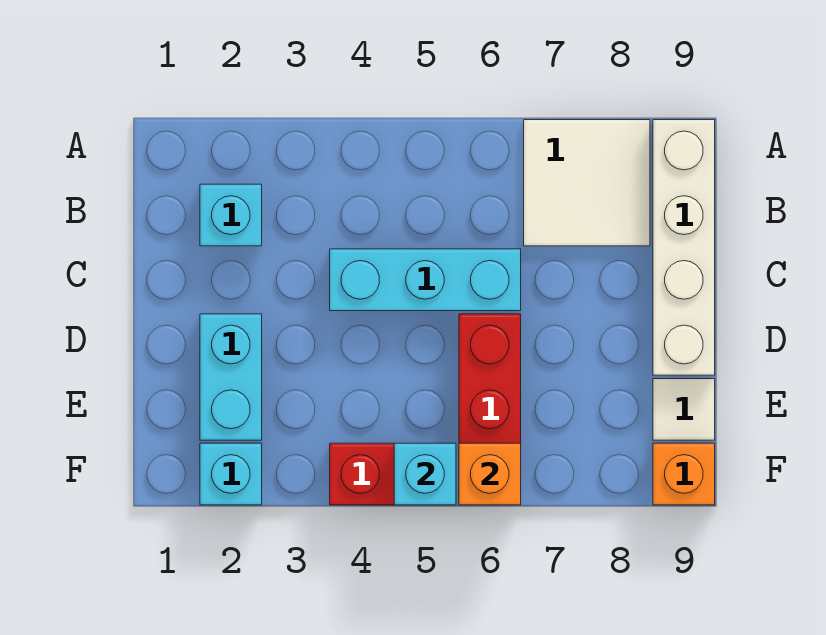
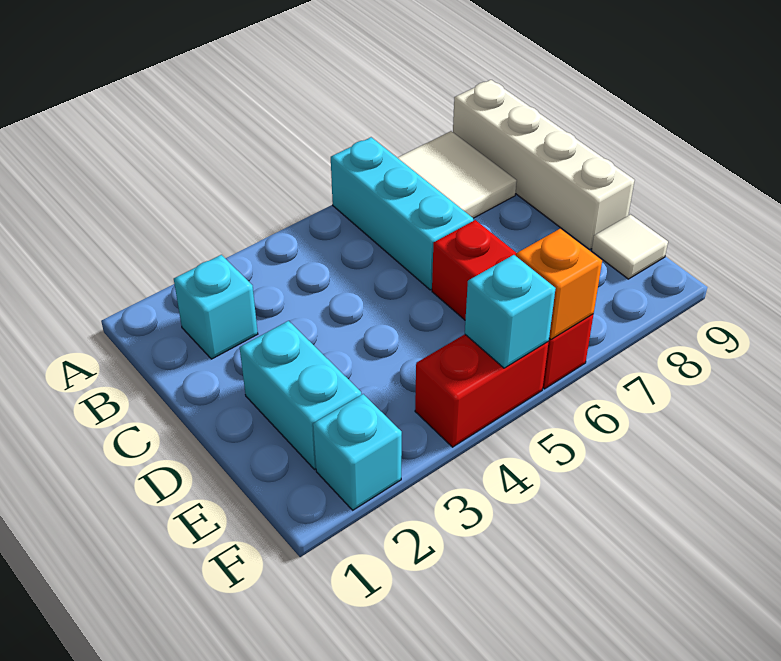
cyan 1x3 brick [330,249,521,311] -> cyan 1x3 brick turned to [331,137,473,290]
orange 1x1 brick [653,443,715,505] -> none

